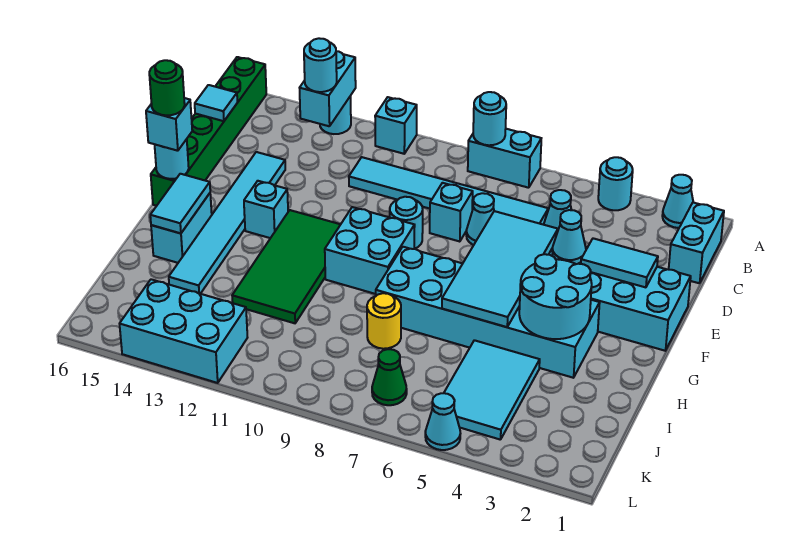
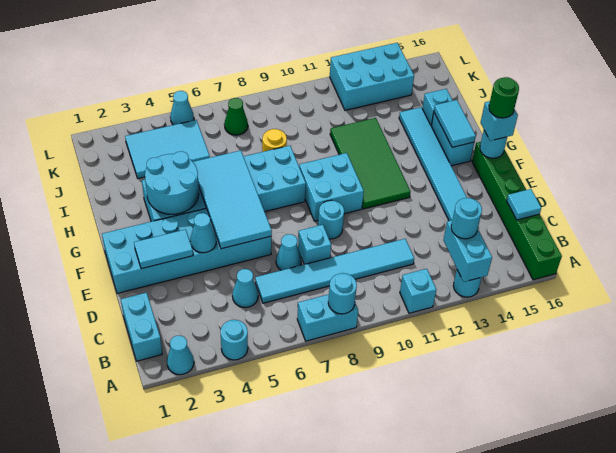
cyan 1x1 brick [244,181,288,238] -> cyan 1x1 brick moved to [422,89,453,125]
cyan 2x3 tile [444,340,540,440] -> cyan 2x3 tile turned to [125,120,210,179]

